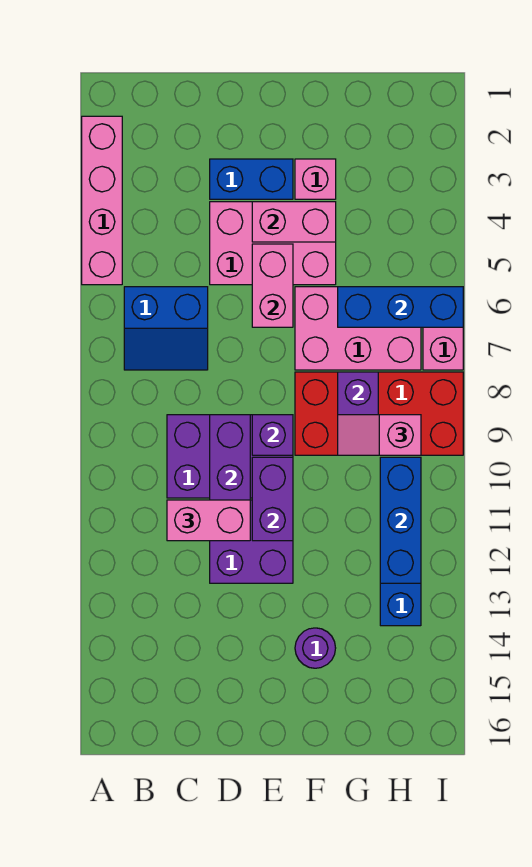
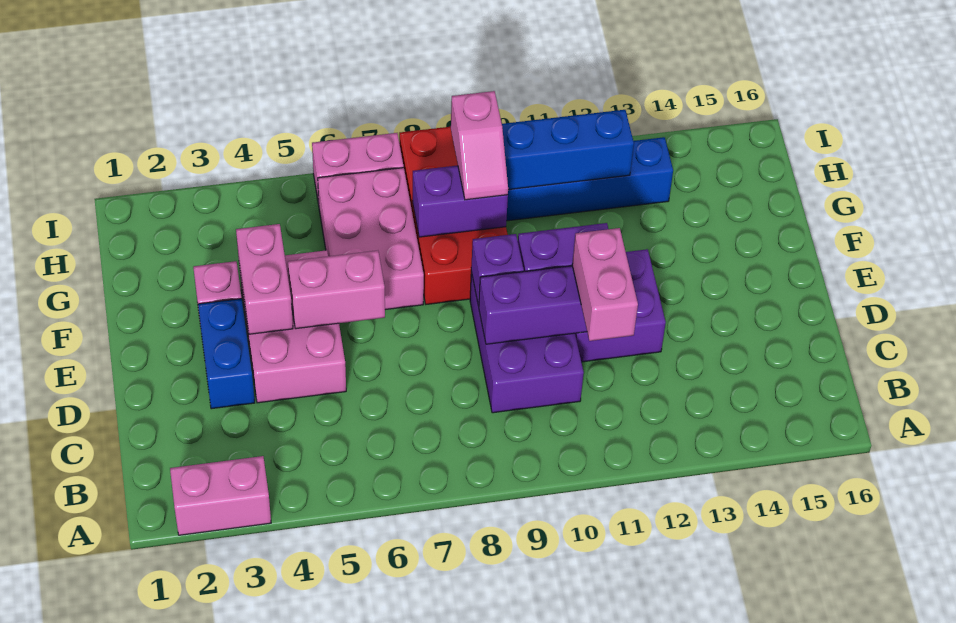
pink 1x4 brick [82,116,122,285] -> pink 1x2 brick [170,456,271,535]
blue 2x2 slope [124,287,208,370] -> none
purple 1x1 round brick [295,628,336,668] -> none
blue 1x3 brick [338,287,463,327] -> none

